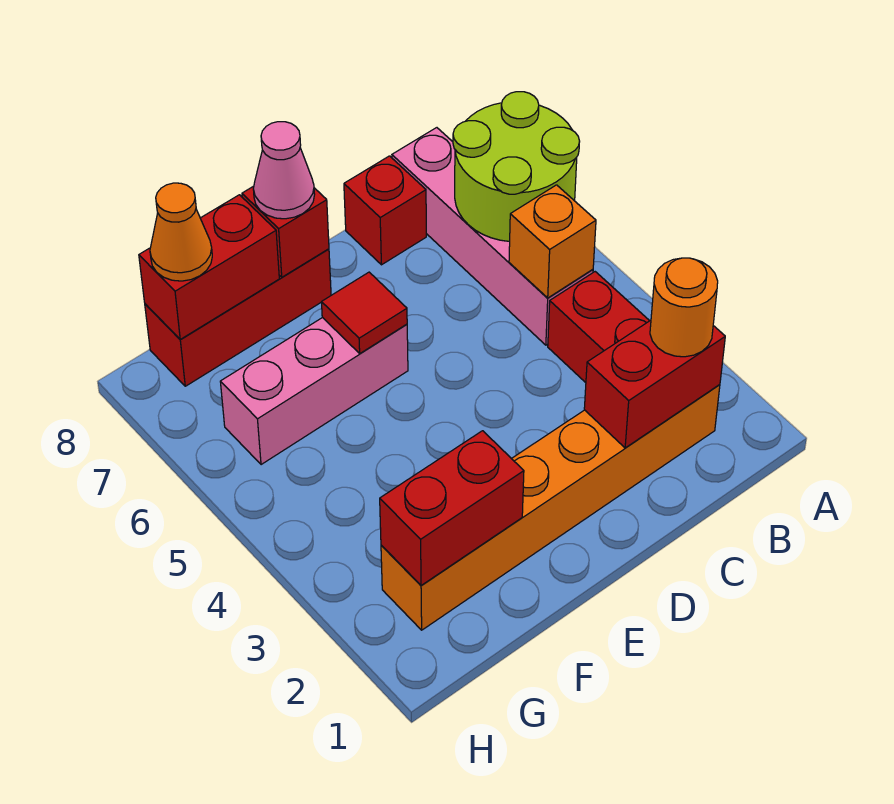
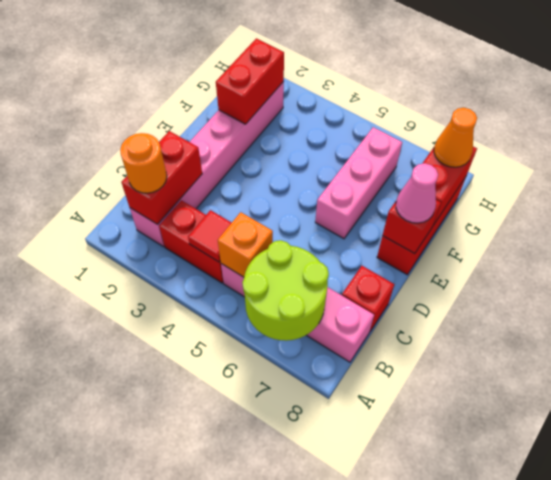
orange 1x6 brick [381,385,720,630] -> pink 1x6 brick [130,82,284,247]
red 1x1 tile [322,272,407,353] -> red 1x1 tile moved to [188,210,231,262]

